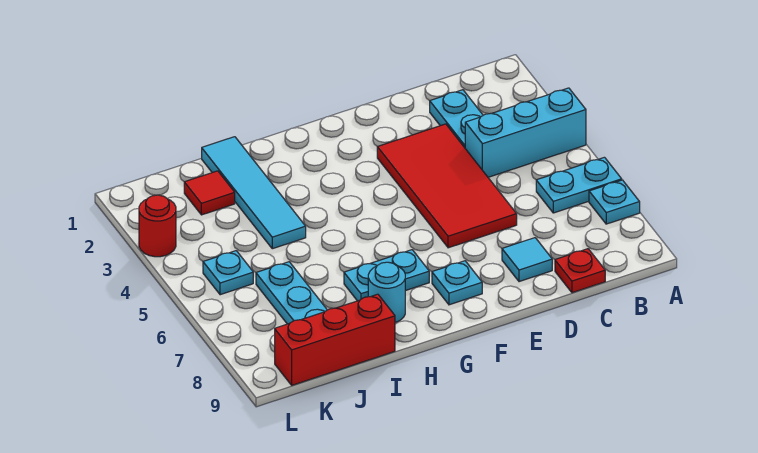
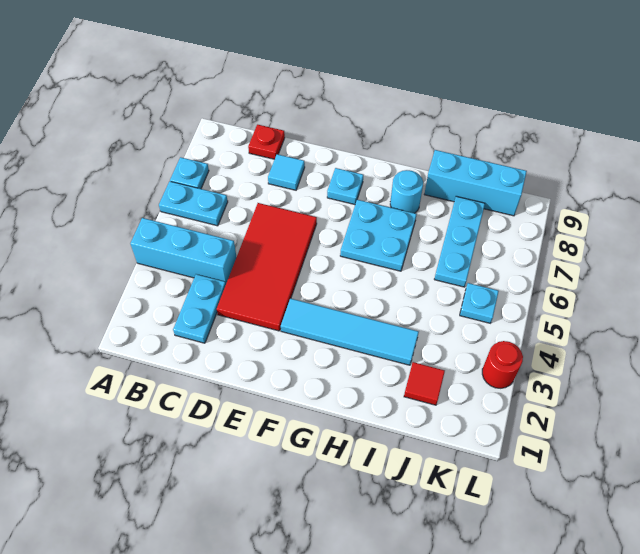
cyan 1x2 plate [344,250,429,301] -> cyan 2x2 plate [340,200,417,271]
cyan 1x4 tile [202,137,306,249] -> cyan 1x4 tile turned to [281,298,419,365]
red 1x3 brick [275,294,395,385] -> cyan 1x3 brick [424,150,527,216]

